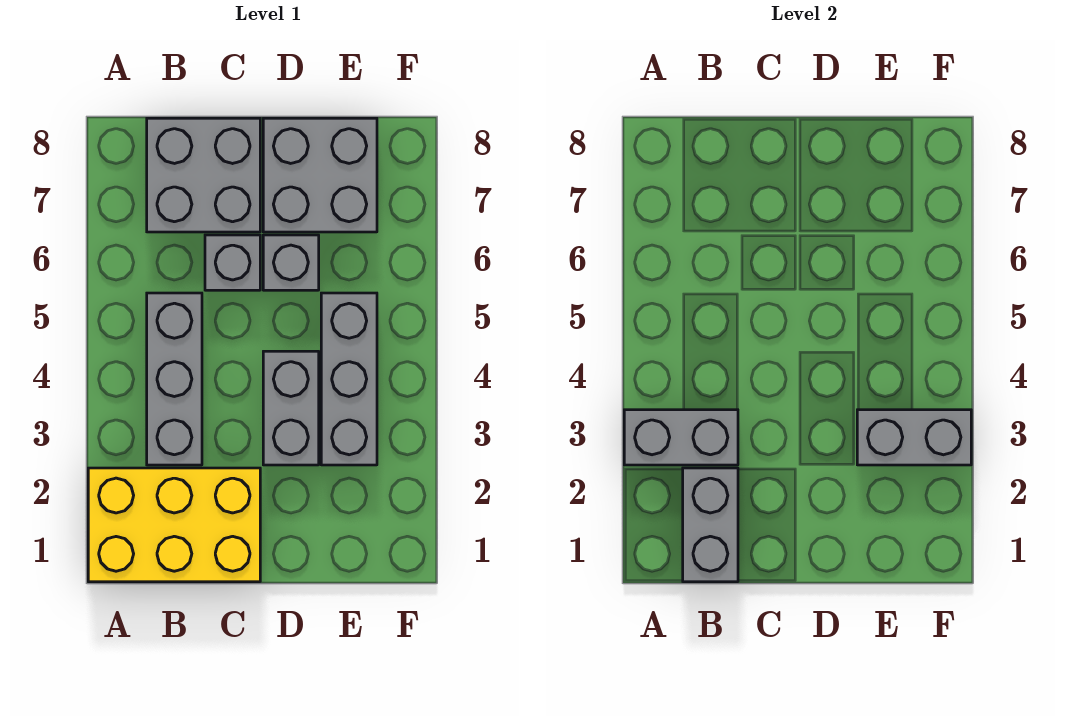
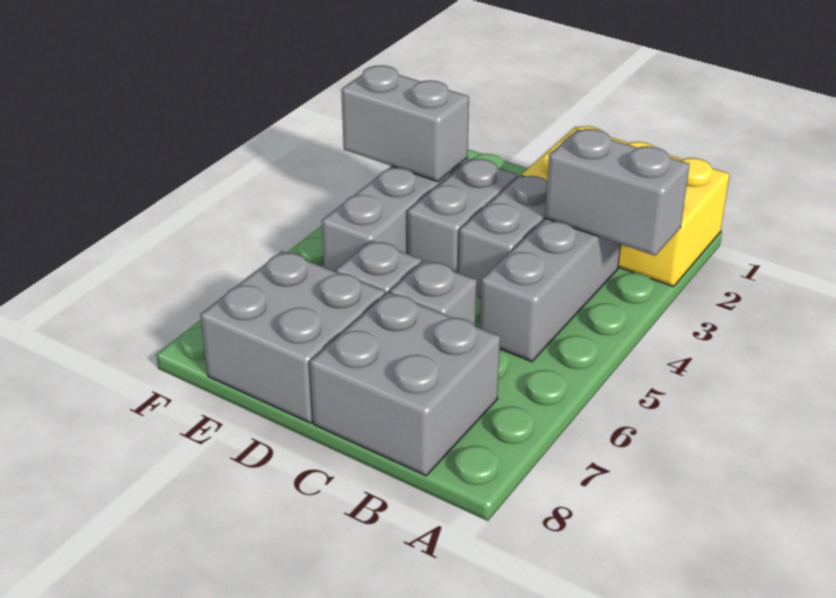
grey 1x2 brick [683,468,738,582] -> grey 1x2 brick moved to [459,176,547,297]

